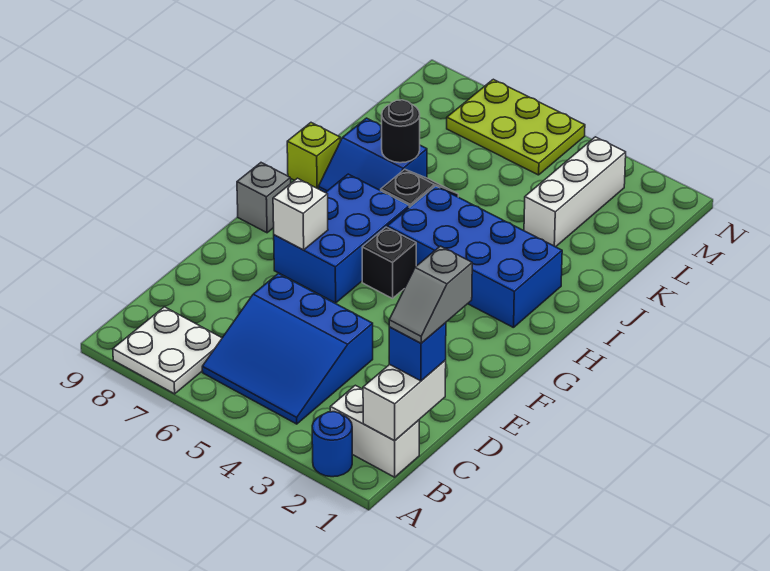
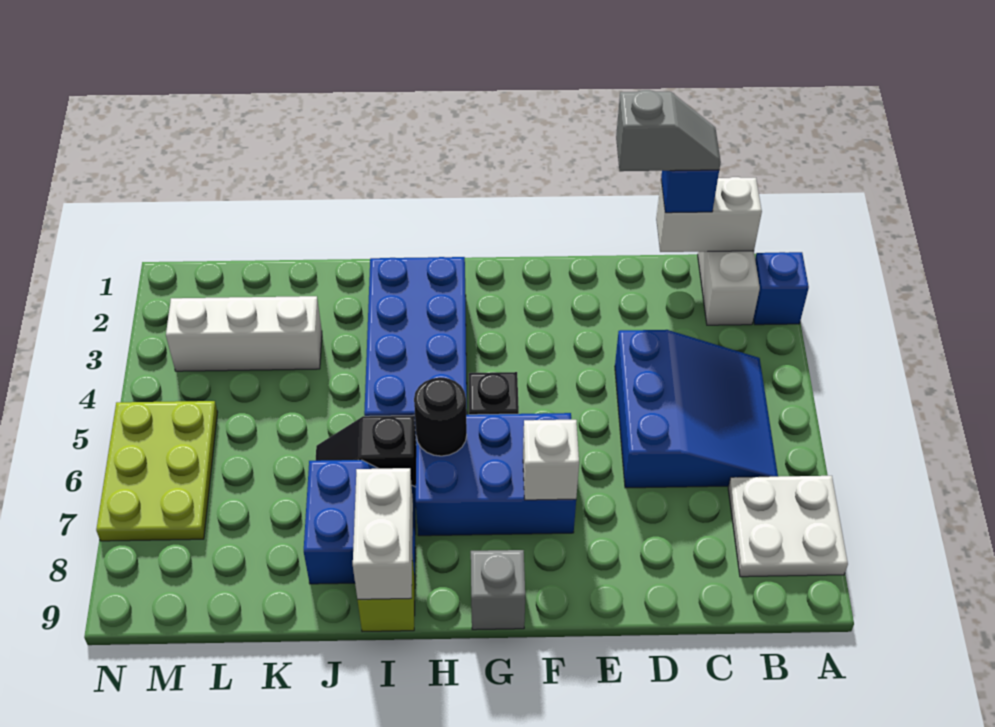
blue 1x1 round brick [312,412,352,477] -> blue 1x1 brick [753,252,809,325]
none -> white 1x2 brick [353,468,413,599]
black 1x1 round brick [382,100,420,163] -> black 1x1 round brick moved to [414,377,467,456]

